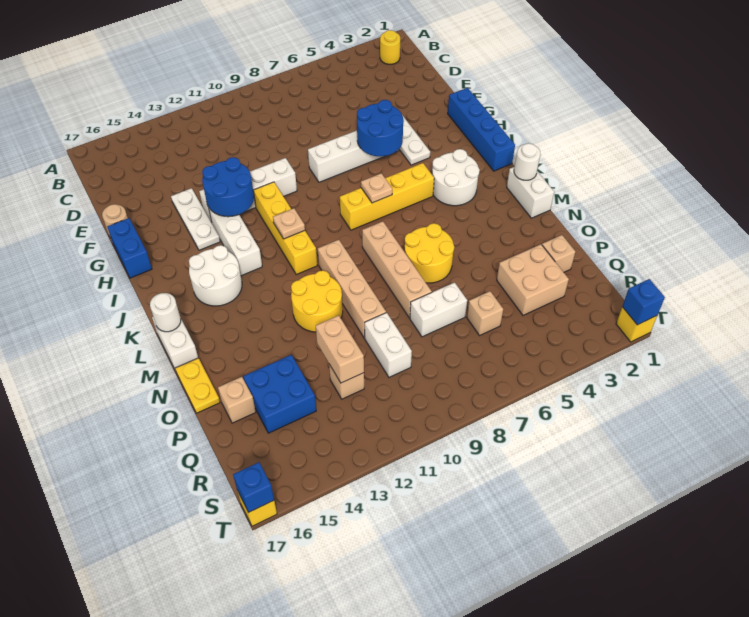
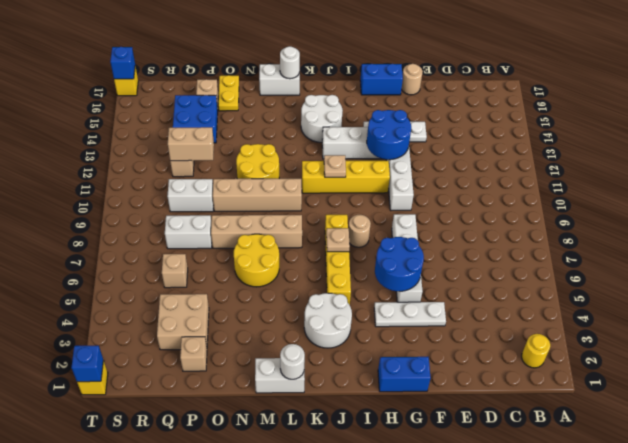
blue 1x4 brick [448,88,515,171] -> blue 1x2 brick [378,357,431,392]
none -> tan 1x1 round brick [349,215,371,247]
yellow 1x2 plate [175,358,220,413] -> yellow 1x2 plate turned to [218,75,239,111]
white 1x2 brick [410,283,467,337] -> white 1x2 brick turned to [165,215,212,249]

